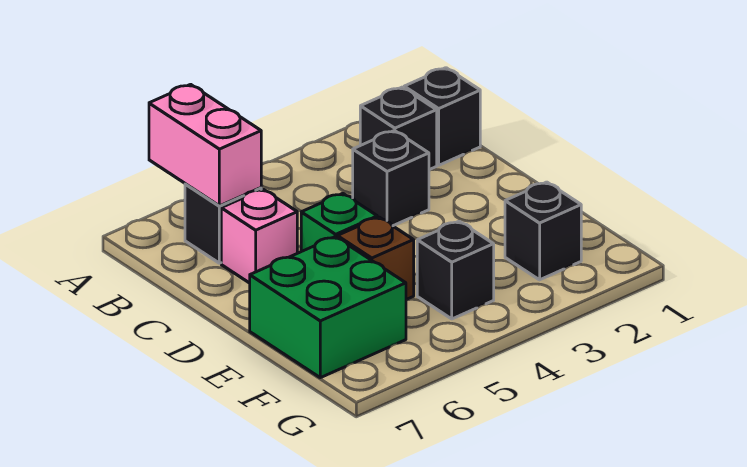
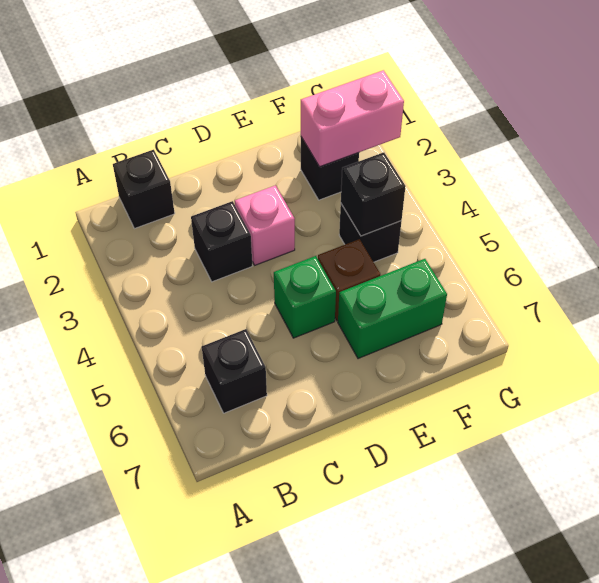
pink 1x2 brick [149,84,261,206] -> pink 1x2 brick moved to [301,70,404,167]
black 1x1 brick [360,87,437,170] -> black 1x1 brick moved to [341,152,406,236]
pink 1x1 brick [221,189,297,283] -> pink 1x1 brick moved to [235,185,295,265]
green 2x2 brick [250,237,406,378] -> green 1x2 brick [338,259,447,359]

